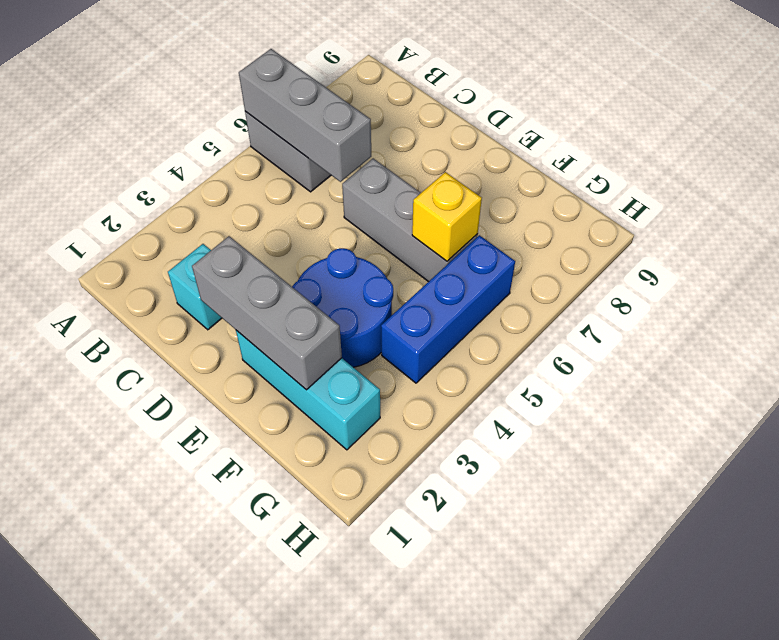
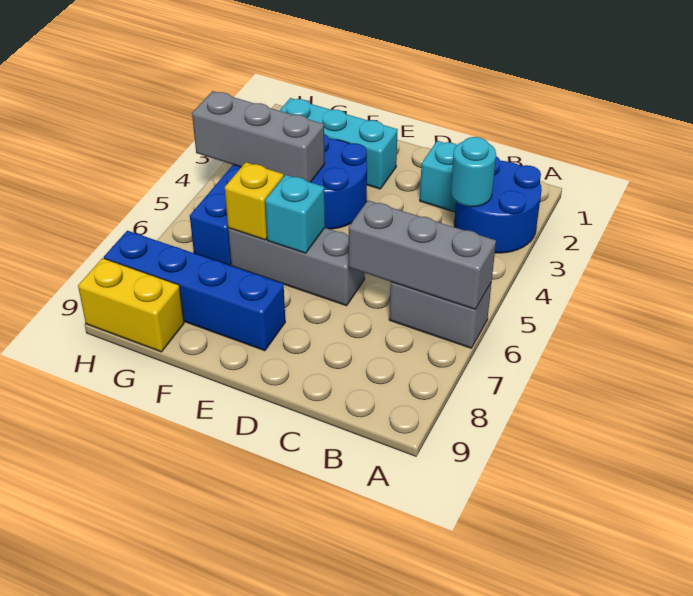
none -> blue 2x2 round brick [454,156,542,253]
none -> cyan 1x1 round brick [451,137,496,207]
grey 1x3 brick [192,236,342,390] -> grey 1x3 brick moved to [192,91,325,182]
none -> cyan 1x1 brick [265,175,325,253]
none -> blue 1x4 brick [104,231,285,351]
none -> yellow 1x2 brick [78,258,184,352]

